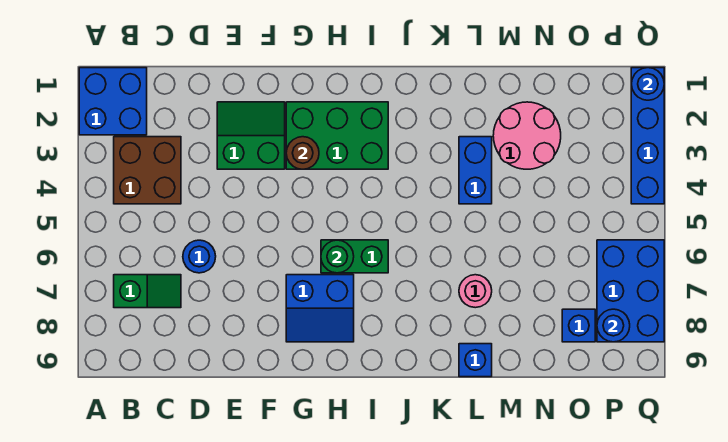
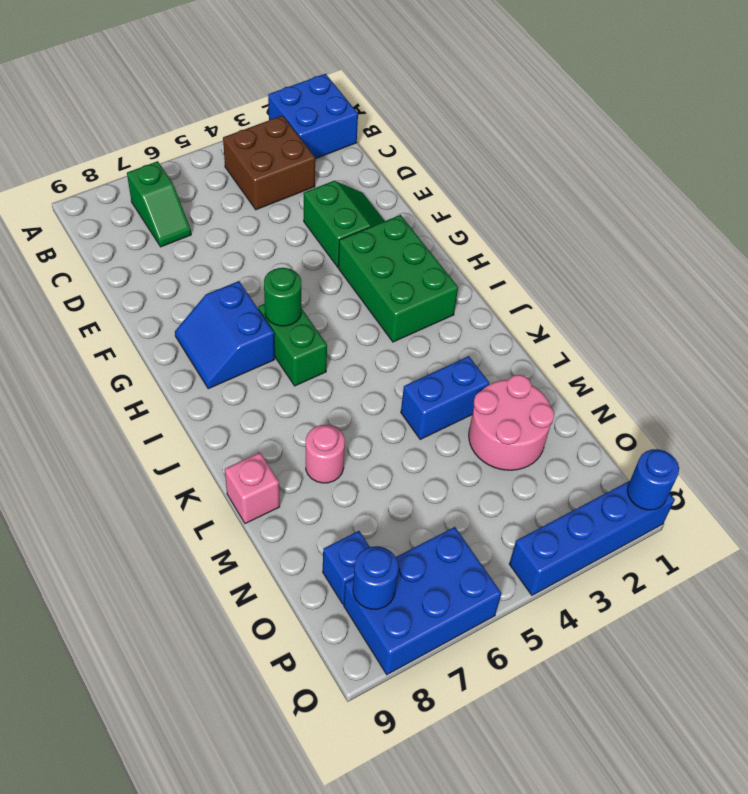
blue 1x1 round brick [183,240,216,273] -> none
brown 1x1 round brick [286,137,319,169] -> none
blue 1x1 brick [459,344,492,377] -> pink 1x1 brick [225,453,280,524]

